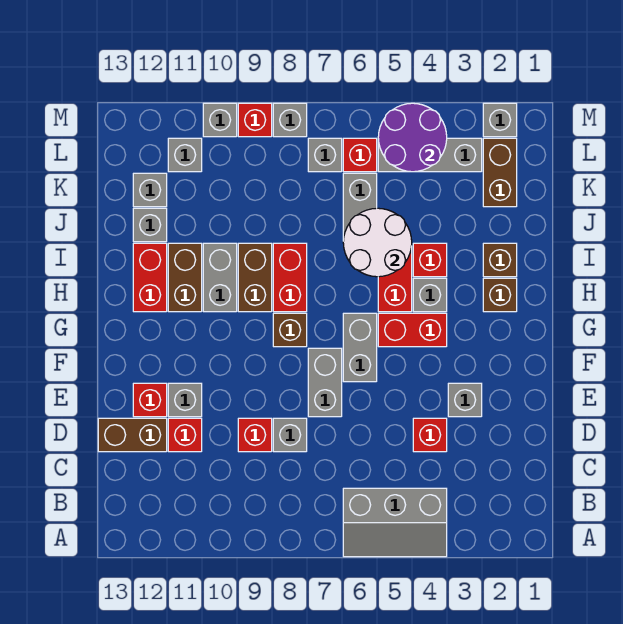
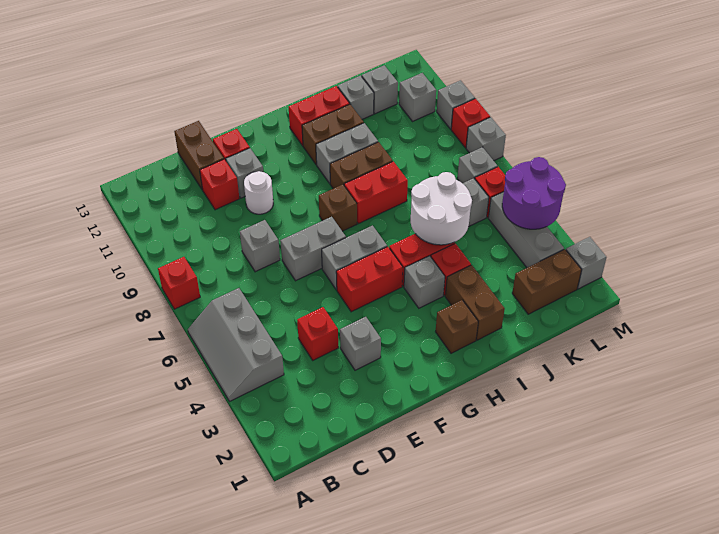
red 1x1 brick [238,418,272,452] -> red 1x1 brick moved to [158,257,200,309]
none -> white 1x1 round brick [244,171,273,214]
red 1x2 brick [378,313,447,347] -> red 1x2 brick turned to [336,247,403,312]
brown 1x1 brick [483,243,517,277] -> brown 1x2 brick [445,265,505,340]

